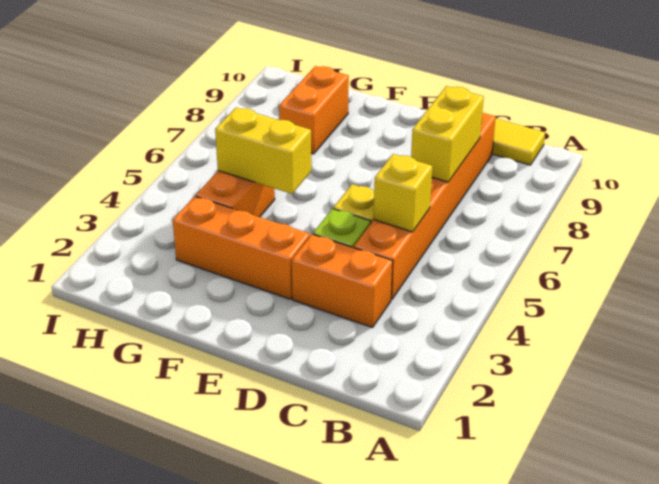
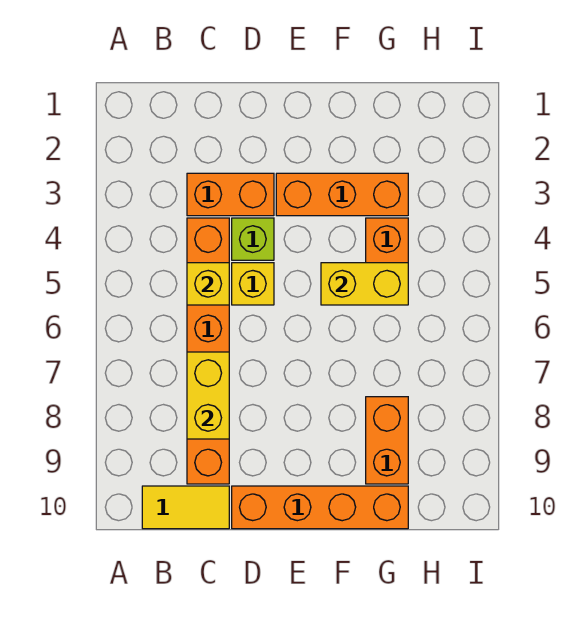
none -> orange 1x4 brick [232,486,408,529]

